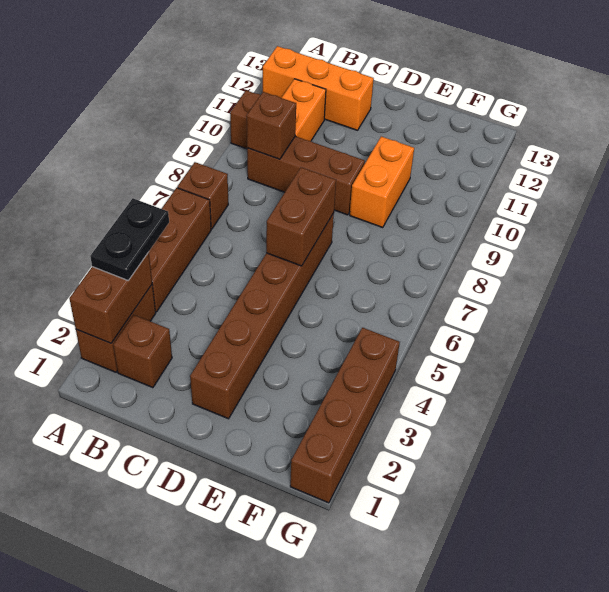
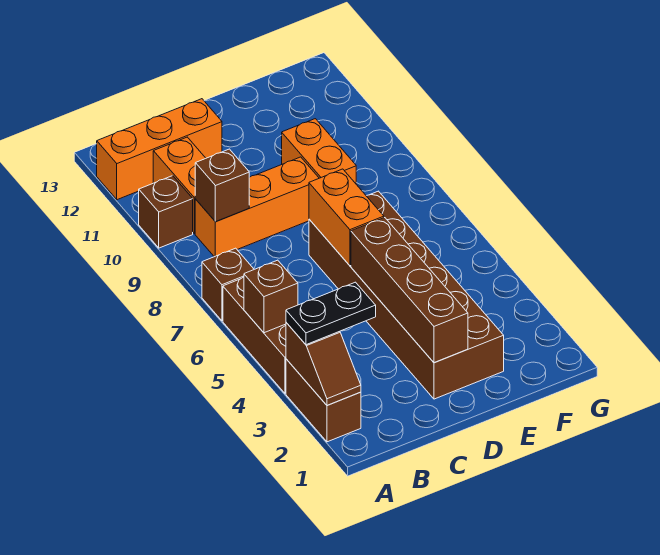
brown 1x2 brick [69,252,152,343] -> brown 1x2 slope [286,323,361,405]
black 1x2 plate [90,198,169,280] -> black 1x2 plate turned to [286,282,376,345]
brown 1x1 brick [113,315,172,388] -> brown 1x1 brick moved to [244,260,298,333]
brown 1x3 brick [247,136,365,215] -> orange 1x3 brick [195,157,319,257]
brown 1x6 brick [190,213,334,419] -> brown 2x6 brick [309,191,504,399]
brown 1x2 brick [266,167,336,266] -> orange 1x2 brick [309,169,384,266]
brown 1x4 brick [290,328,400,503] -> brown 1x4 brick moved to [351,218,468,363]

